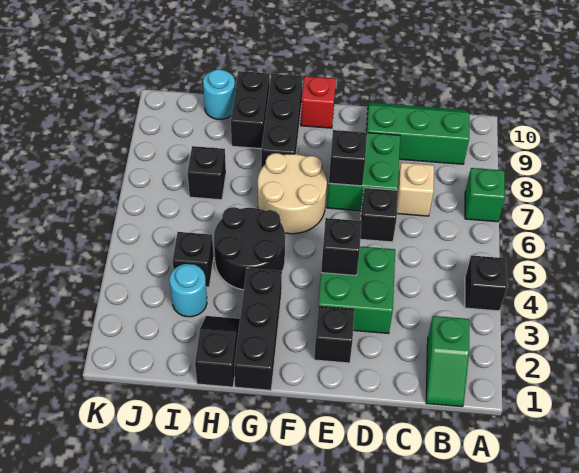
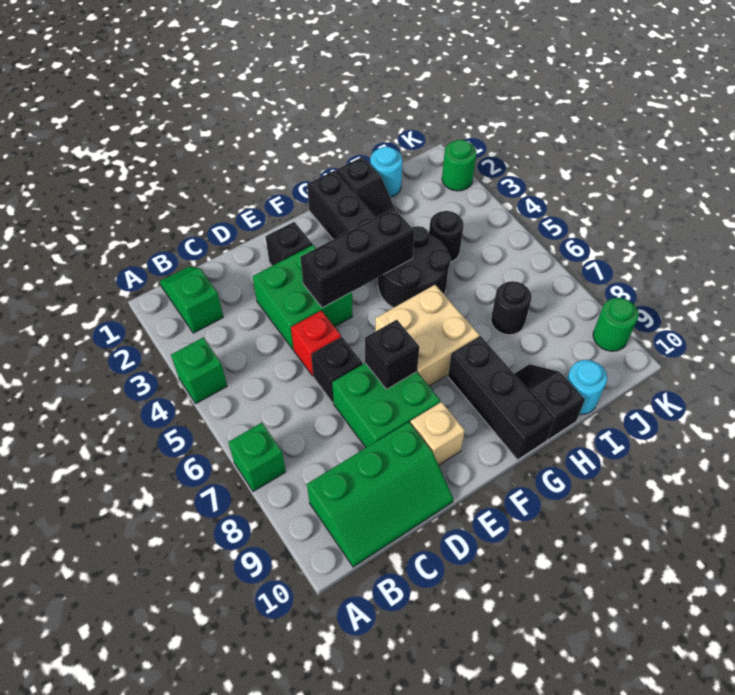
black 1x1 brick [465,255,507,311] -> green 1x1 brick [171,337,227,404]
tan 1x1 brick [397,162,434,216] -> tan 1x1 brick moved to [410,402,465,465]
black 1x1 brick [321,218,362,275] -> black 1x3 brick [300,208,415,308]
tan 2x2 round brick [258,153,327,234] -> tan 2x2 brick [375,285,479,386]
red 1x1 brick [301,76,336,128] -> red 1x1 brick moved to [291,311,341,376]
black 1x2 brick [231,71,270,149] -> black 1x2 slope [514,364,585,440]
cyan 1x1 round brick [170,264,207,317] -> cyan 1x1 round brick moved to [370,147,402,197]
black 1x1 brick [173,232,214,287] -> black 1x1 round brick [429,211,464,262]
black 1x1 brick [188,146,226,200] -> black 1x1 round brick [491,281,532,335]
none -> green 1x1 round brick [442,140,477,191]
none -> green 1x1 round brick [593,298,638,351]

